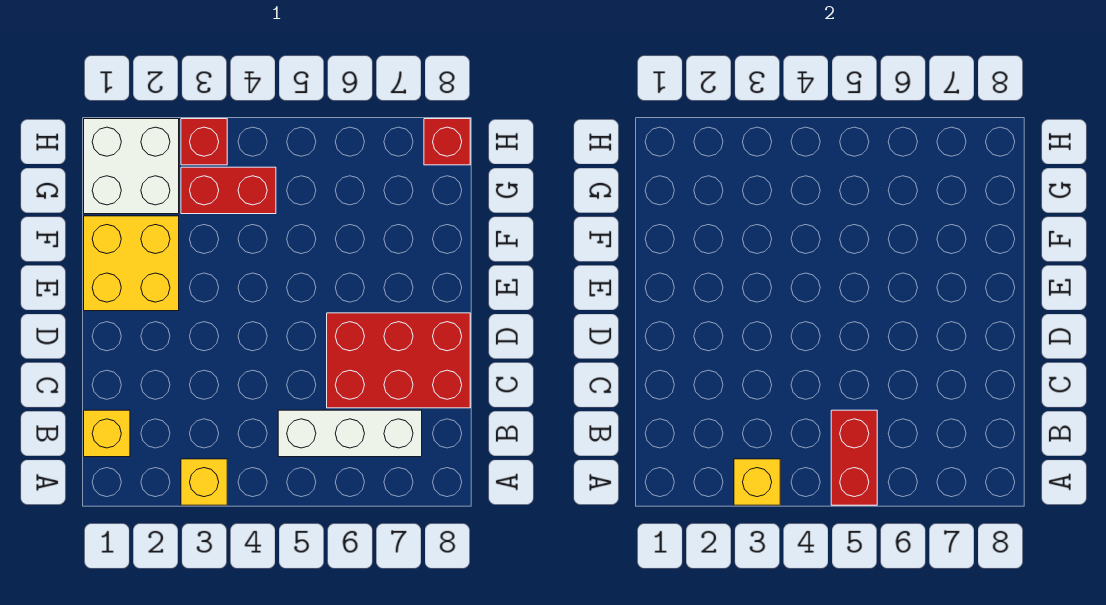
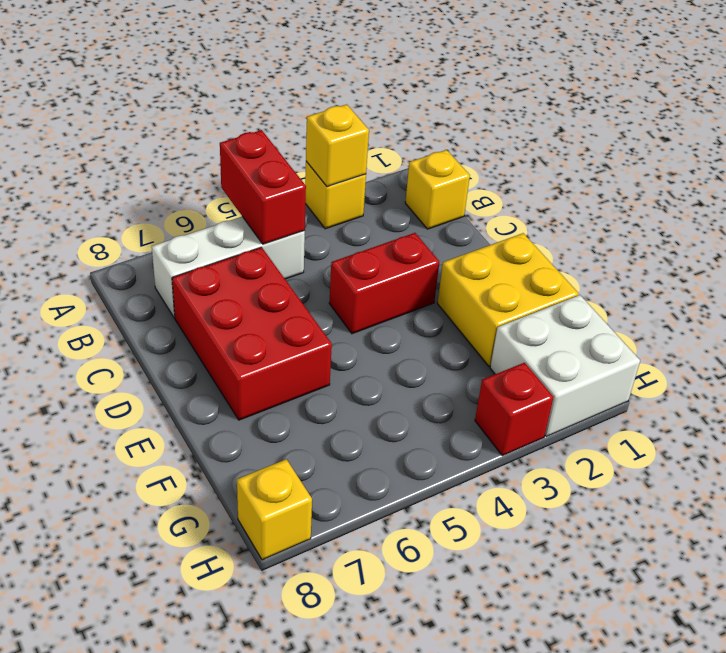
red 2x3 brick [327,313,470,408] -> red 2x3 brick turned to [172,247,332,420]
red 1x2 brick [181,167,276,214] -> red 1x2 brick moved to [329,233,439,334]
red 1x1 brick [424,119,470,165] -> yellow 1x1 brick [237,459,312,560]

